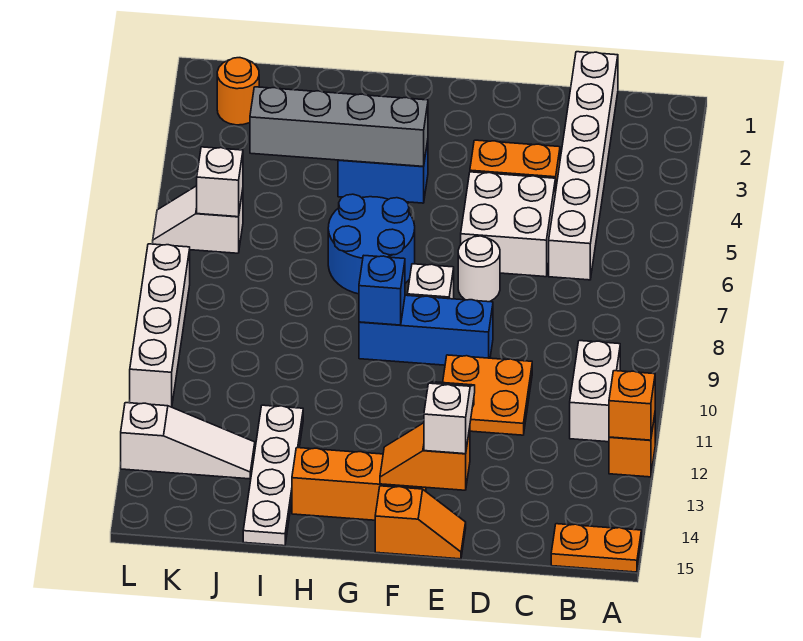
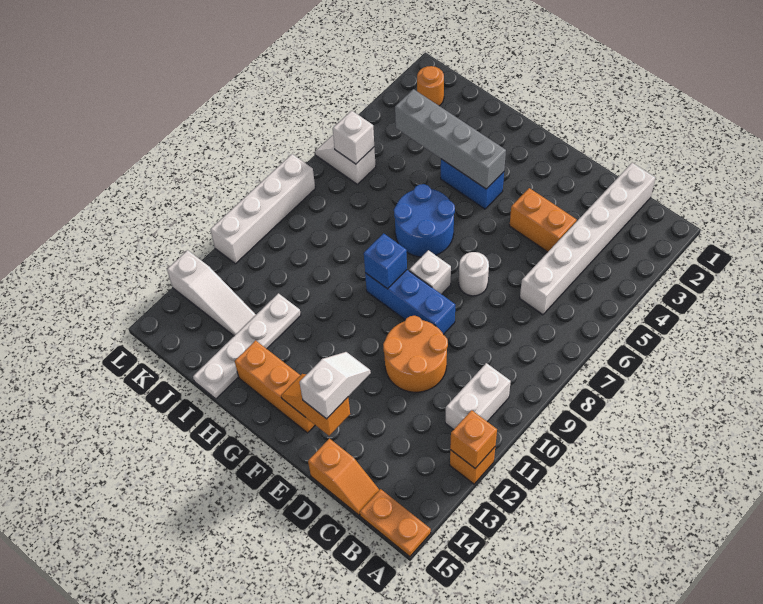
white 2x2 brick [461,172,555,277] -> none
orange 2x2 plate [443,355,532,435] -> orange 2x2 round brick [383,316,448,392]
orange 1x2 slope [375,486,466,559] -> orange 1x2 slope moved to [308,438,379,515]

